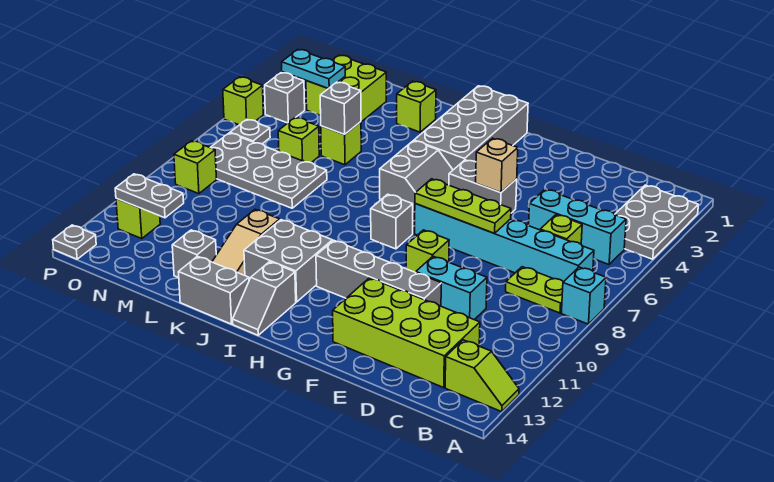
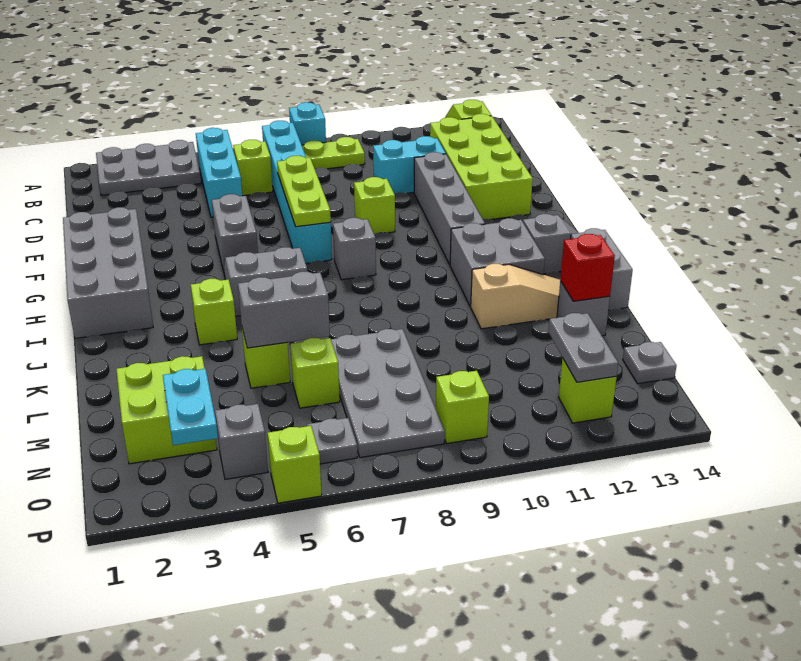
lime 1x2 plate [506,267,563,313] -> lime 1x2 plate turned to [302,137,365,169]
cyan 1x2 brick [416,256,487,320] -> cyan 1x2 brick turned to [373,136,446,193]
tan 1x1 brick [476,138,518,193] -> none
grey 2x4 brick [414,86,528,170] -> grey 2x4 brick turned to [63,207,153,338]
lime 1x1 brick [397,81,436,132] -> lime 1x1 brick moved to [191,279,237,345]
grey 1x1 brick [320,82,361,134] -> grey 1x2 brick [238,272,330,348]
none -> red 1x1 brick [560,234,615,301]
grey 1x1 plate [53,225,96,259] -> grey 1x1 plate moved to [623,342,677,384]

